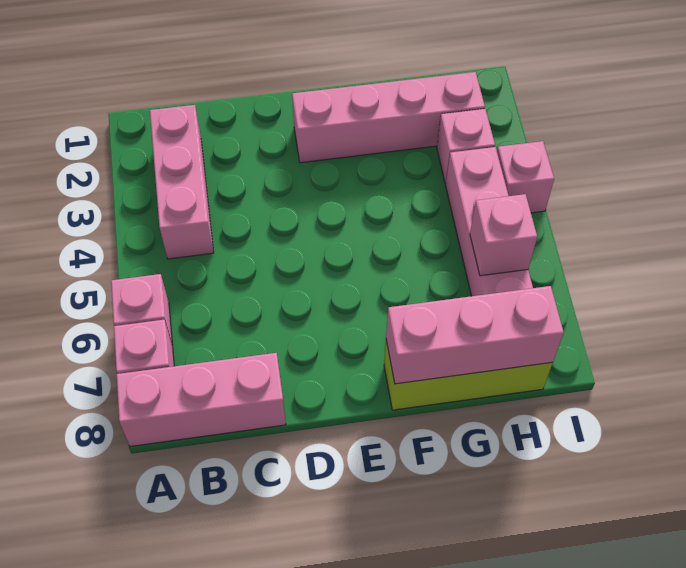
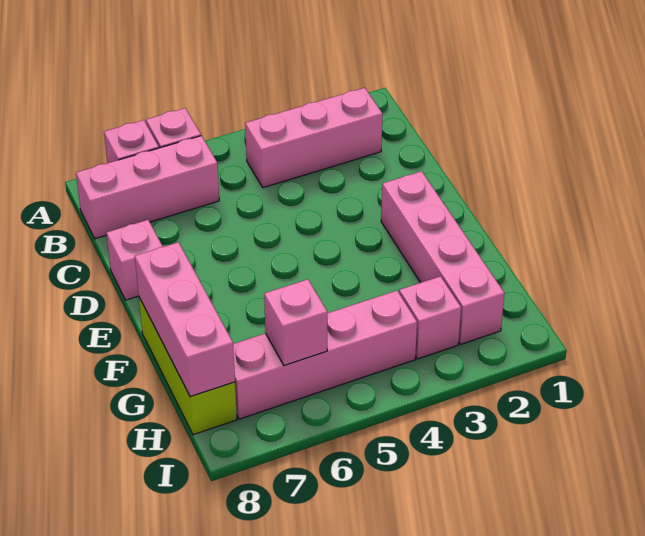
pink 1x3 brick [117,353,286,446] -> pink 1x3 brick turned to [76,136,219,239]
pink 1x1 brick [497,141,554,213] -> pink 1x1 brick moved to [106,220,163,300]

